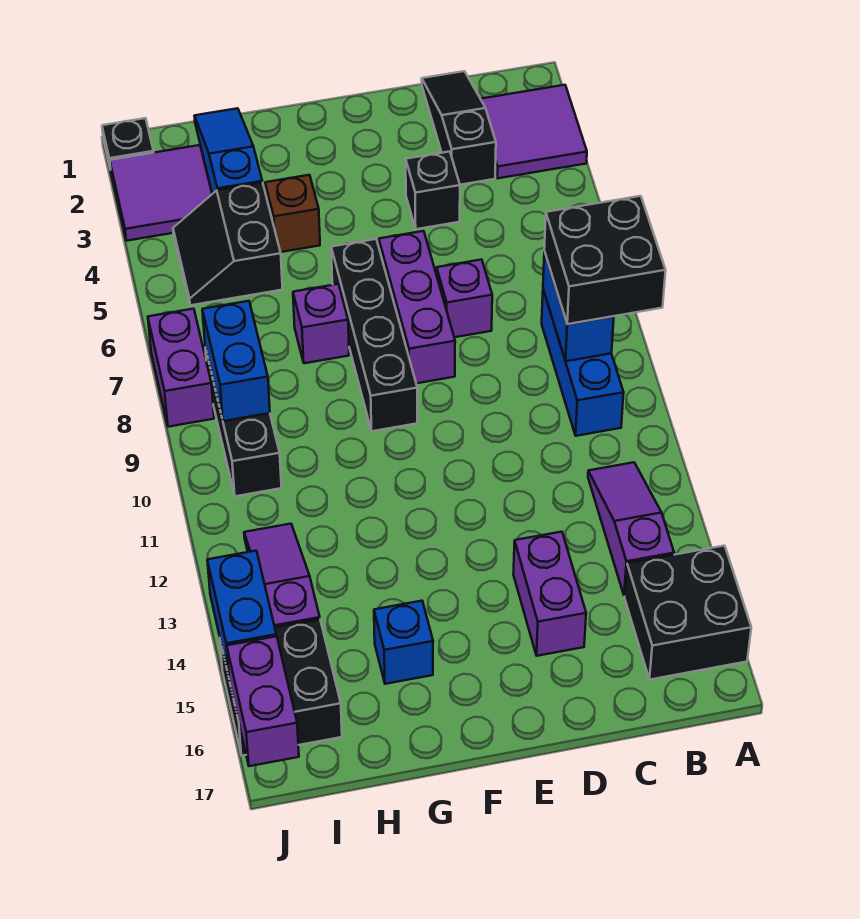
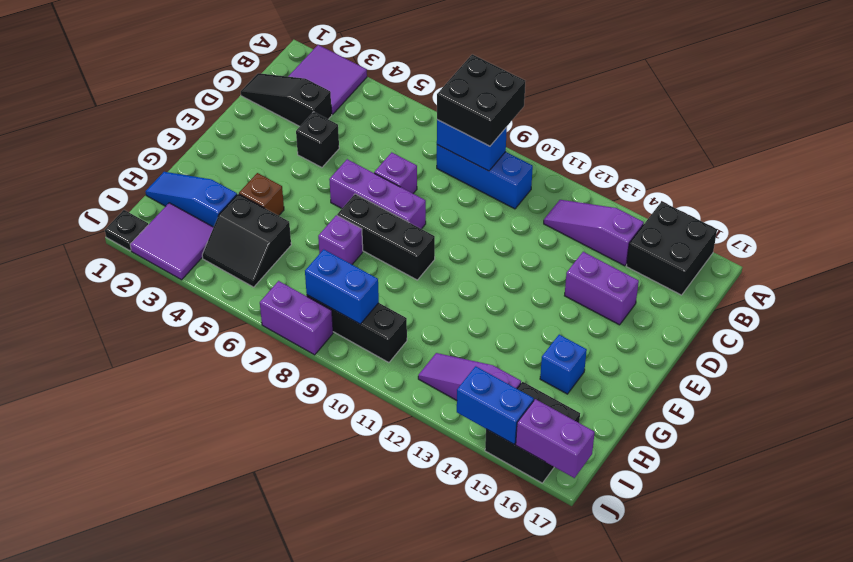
black 1x4 brick [331,239,417,431] -> black 1x3 brick [337,194,435,280]

